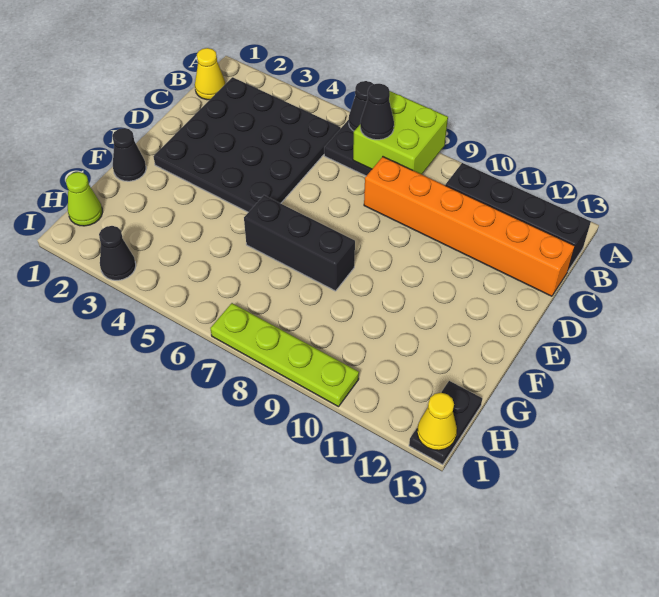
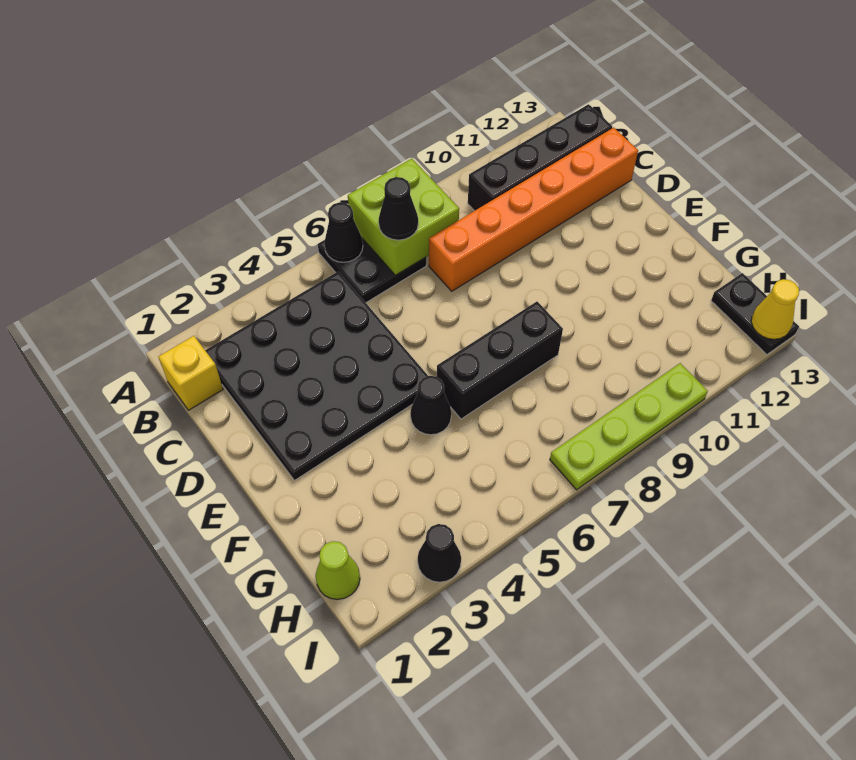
yellow 1x1 cone [195,48,225,100] -> yellow 1x1 brick [159,336,223,410]
black 1x1 cone [112,128,146,181] -> black 1x1 cone moved to [410,376,451,435]

